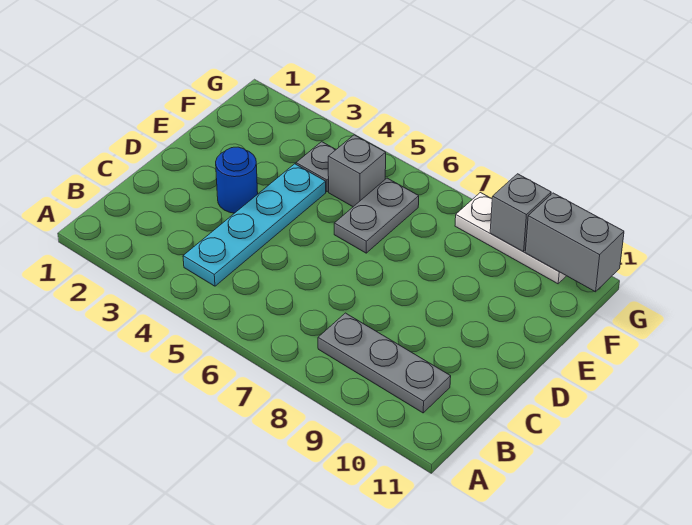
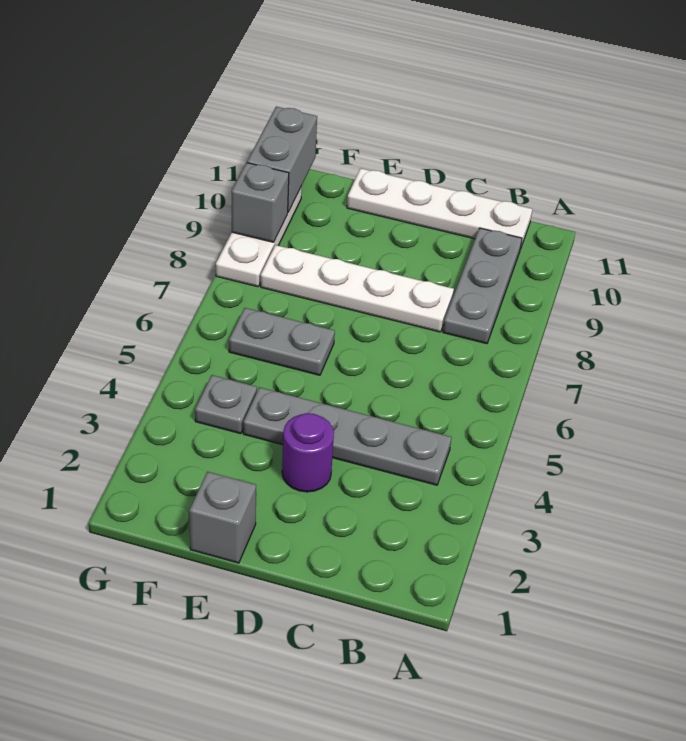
cyan 1x4 plate [183,164,326,286] -> grey 1x4 plate [243,387,451,485]
none -> white 1x4 plate [347,168,532,249]
none -> white 1x4 plate [261,245,454,332]
blue 1x1 round brick [216,147,258,213] -> purple 1x1 round brick [282,413,334,492]
grey 1x1 brick [328,135,386,207] -> grey 1x1 brick moved to [189,472,256,563]

